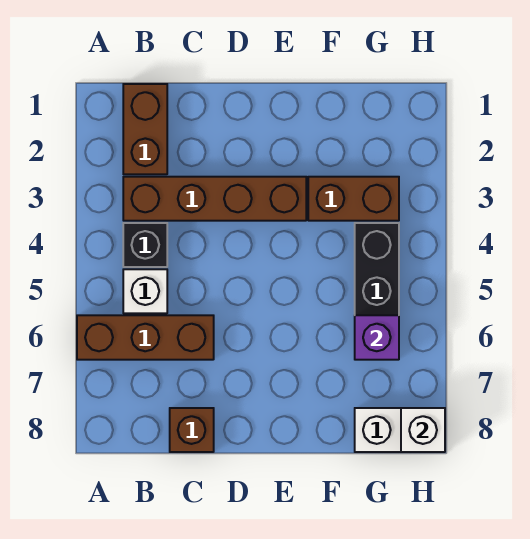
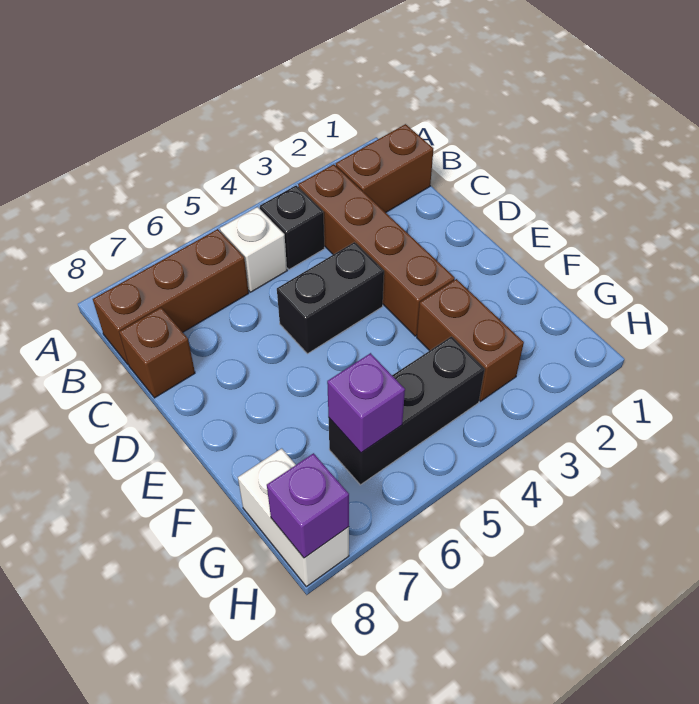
brown 1x3 brick [77,315,214,360] -> brown 1x3 brick turned to [93,229,249,365]
none -> black 1x2 brick [277,242,384,354]
white 1x1 brick [401,408,445,452] -> purple 1x1 brick [267,453,349,558]

